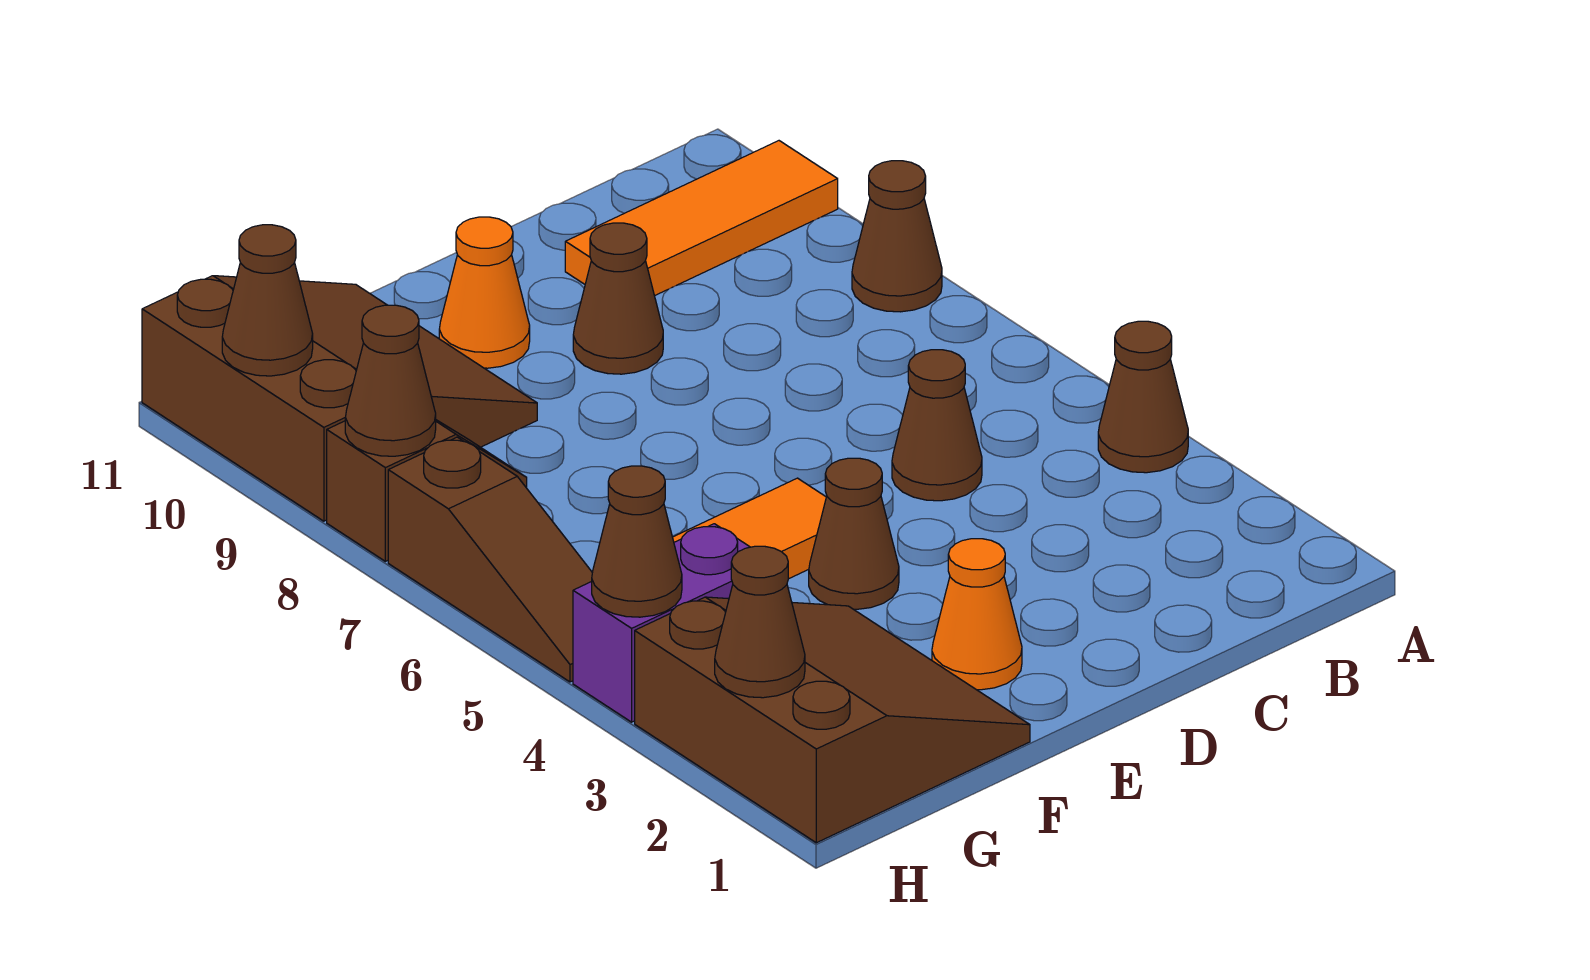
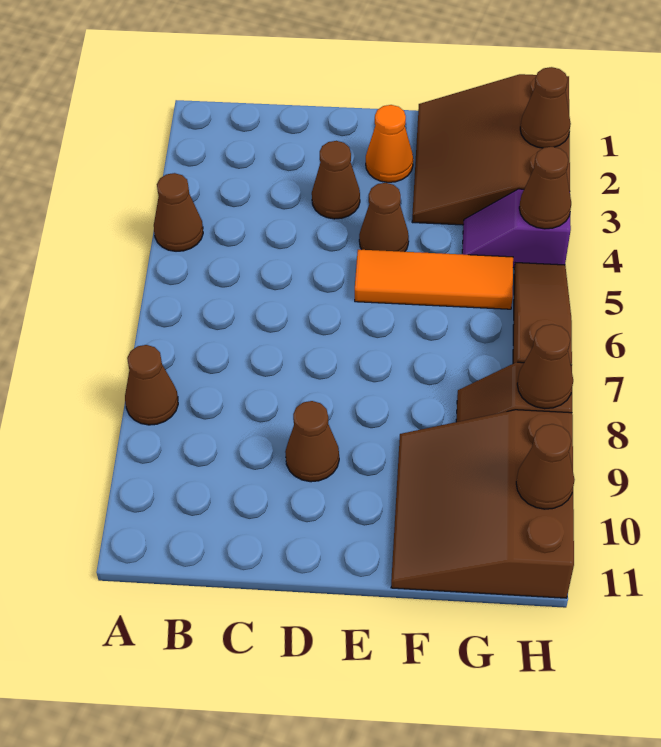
orange 1x3 tile [565,141,838,296] -> none
brown 1x1 cone [892,350,982,501] -> brown 1x1 cone moved to [312,141,360,219]
orange 1x1 cone [439,217,530,368] -> none
purple 1x2 brick [573,524,749,722] -> purple 1x2 slope [462,189,571,268]

